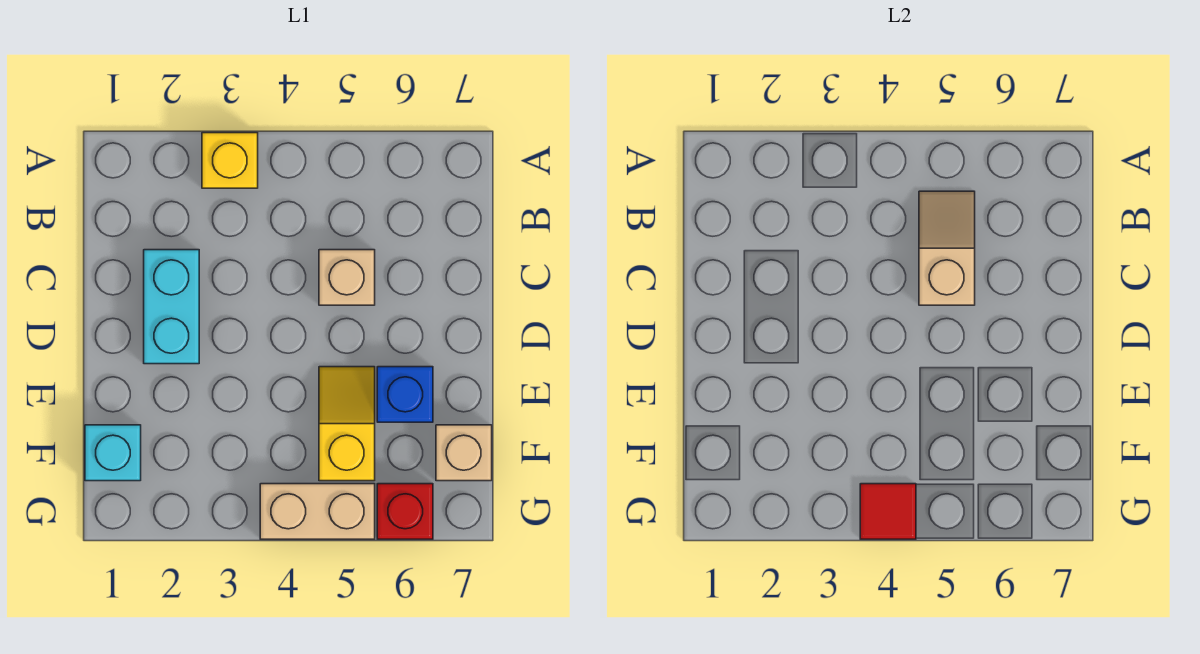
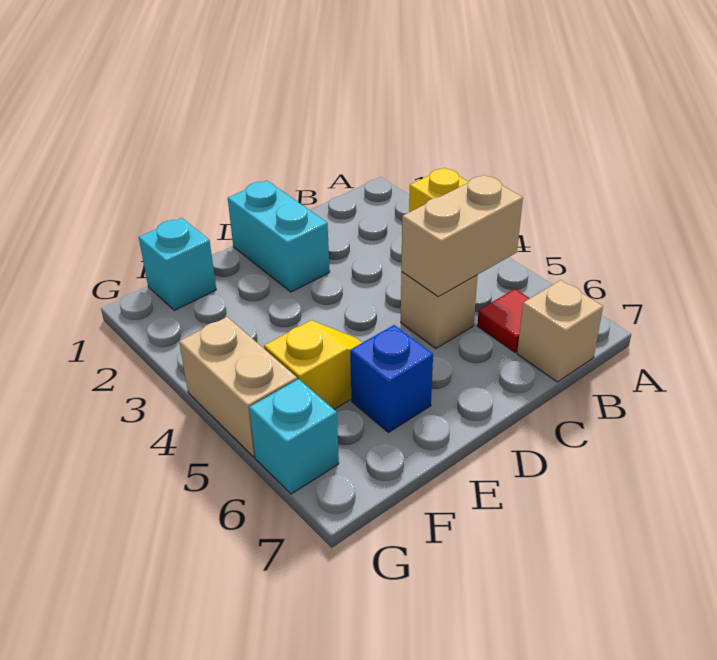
tan 1x2 slope [919,191,975,305] -> tan 1x2 brick [401,175,523,297]
cyan 1x2 brick [144,250,199,364] -> cyan 1x2 brick turned to [228,181,330,292]
tan 1x1 brick [436,425,492,481] -> tan 1x1 brick moved to [517,280,603,382]
red 1x1 tile [860,484,916,539] -> red 1x1 tile moved to [477,289,530,352]
red 1x1 brick [377,484,433,539] -> cyan 1x1 brick [249,379,339,494]

